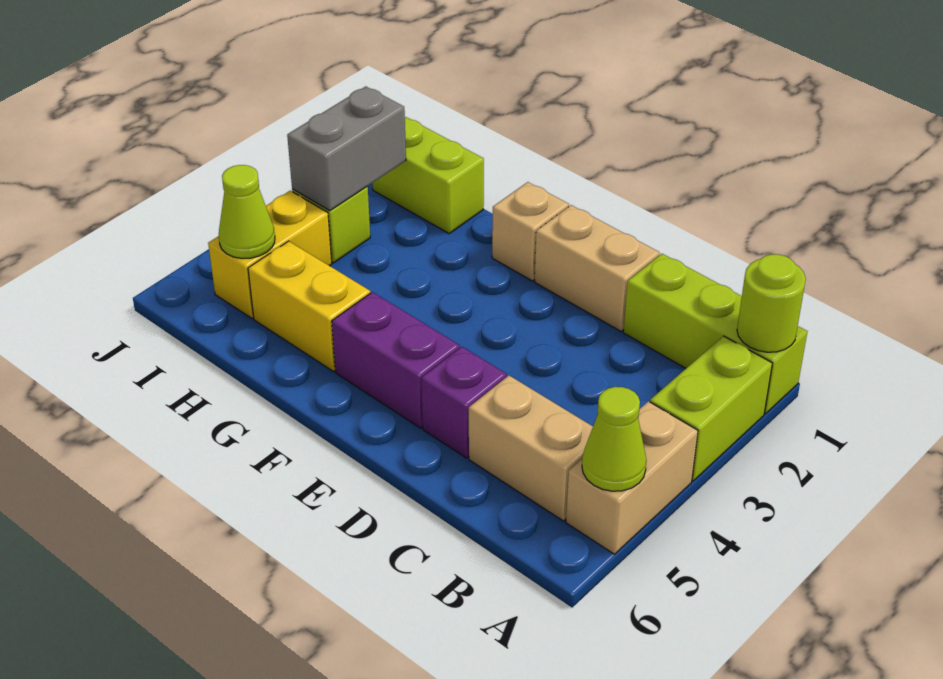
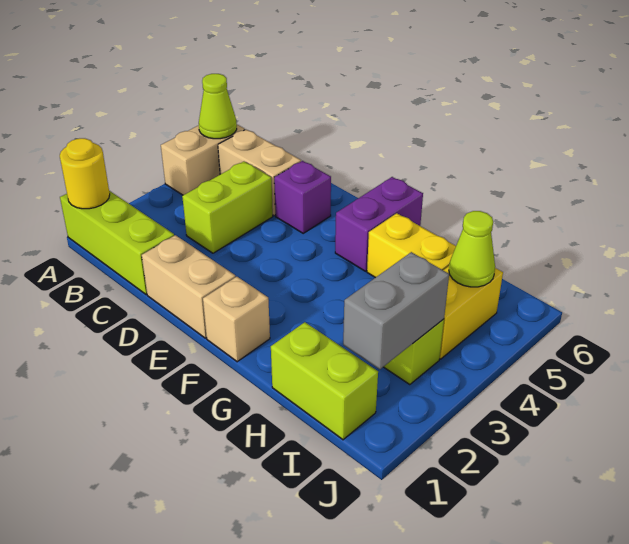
lime 1x1 round brick [737,254,806,352] -> yellow 1x1 round brick [60,138,110,209]
lime 1x2 brick [650,336,772,481] -> lime 1x2 brick moved to [182,162,273,253]
purple 1x2 brick [332,292,460,428] -> purple 1x2 brick turned to [335,177,423,271]

